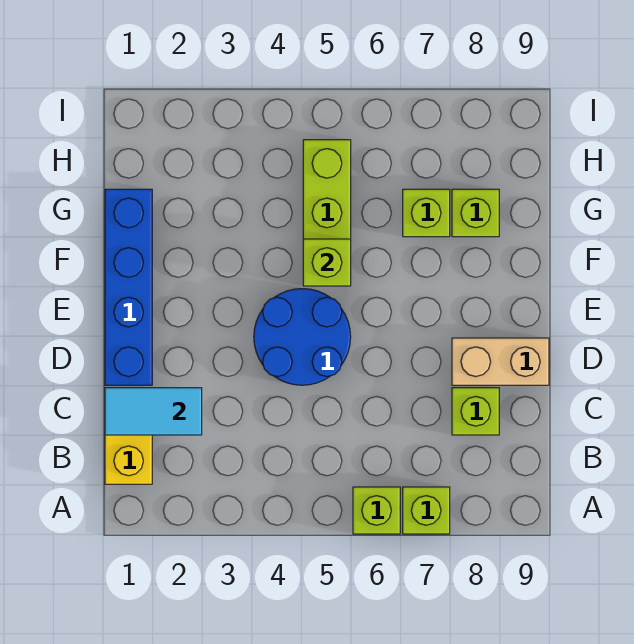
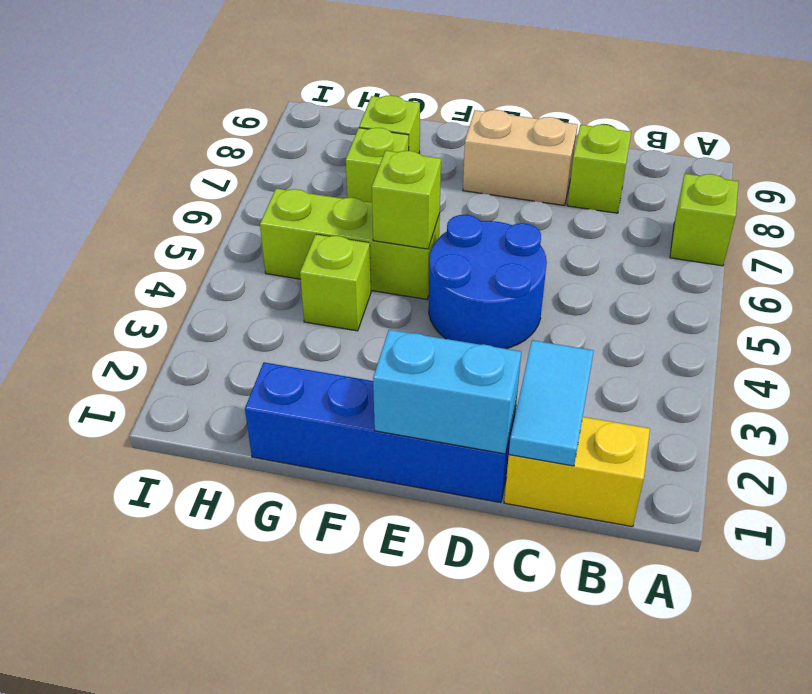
lime 1x1 brick [353,487,400,534] -> lime 1x1 brick moved to [300,234,371,331]
none -> cyan 1x2 brick [373,330,521,454]
tan 1x2 brick [452,338,549,385] -> tan 1x2 brick turned to [463,110,578,206]

